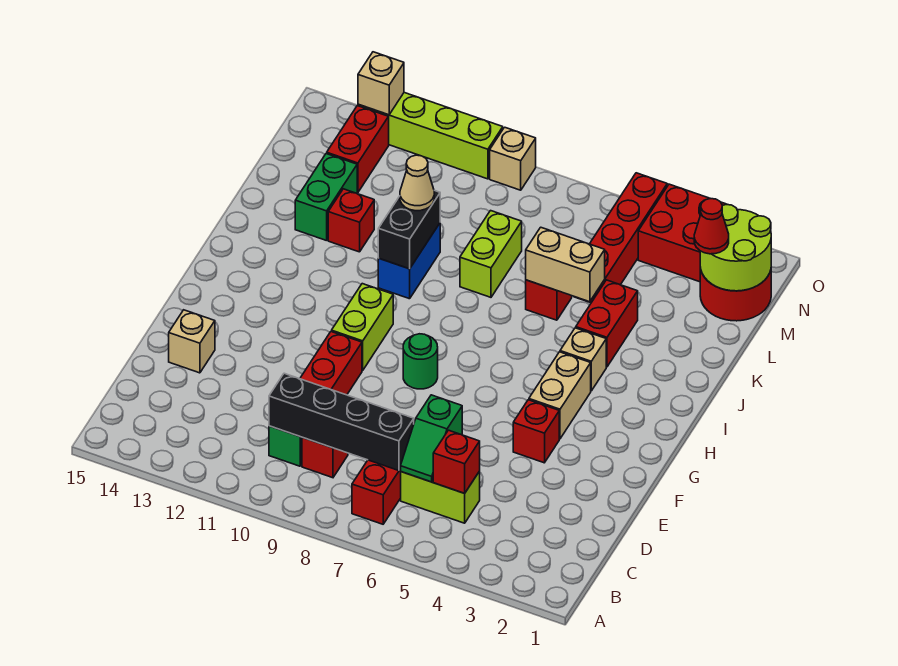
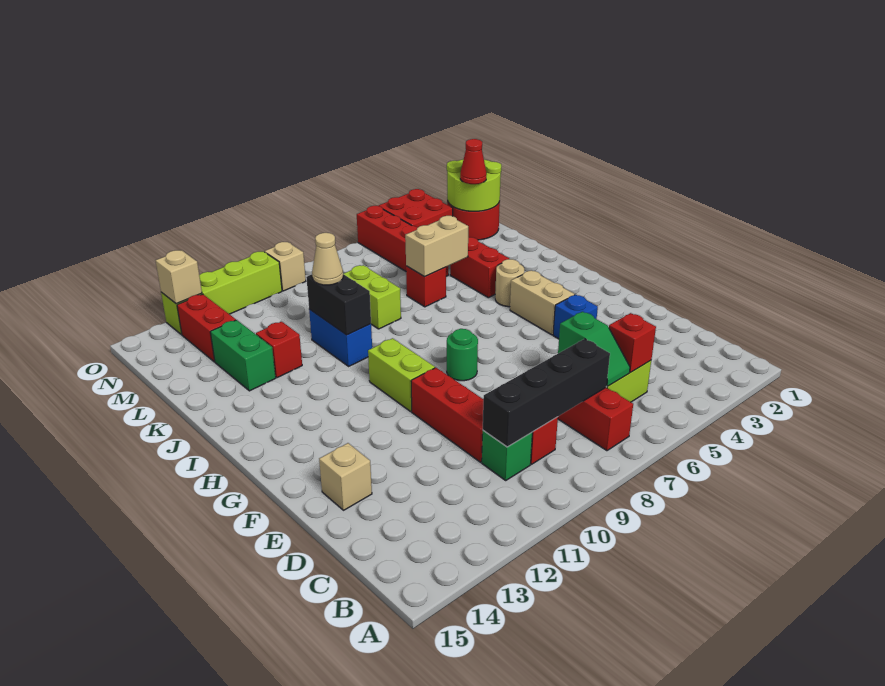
red 1x1 brick [513,400,559,463] -> blue 1x1 brick [553,294,598,339]
tan 1x1 brick [560,328,606,391] -> tan 1x1 round brick [495,259,524,307]

